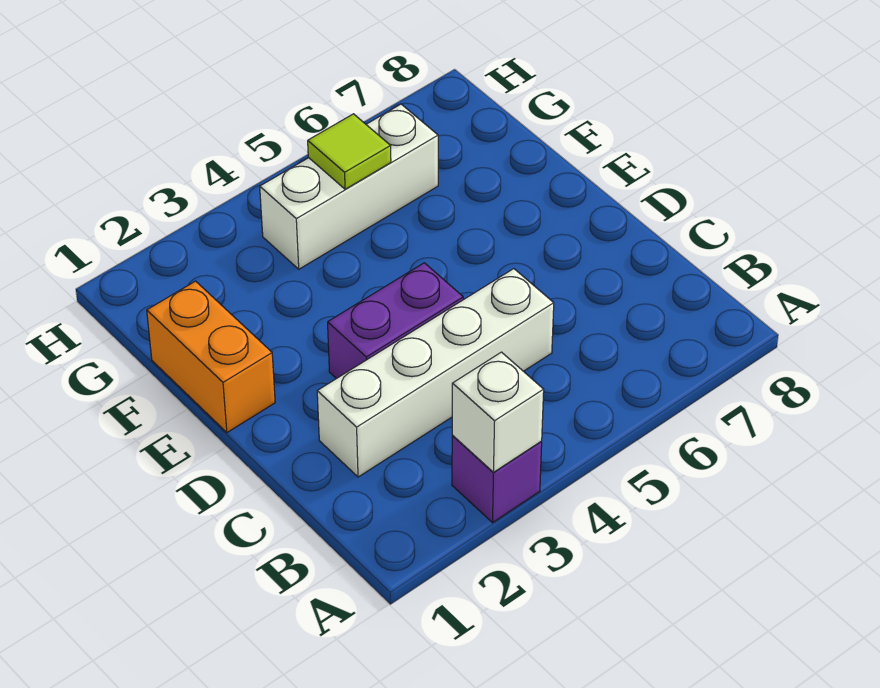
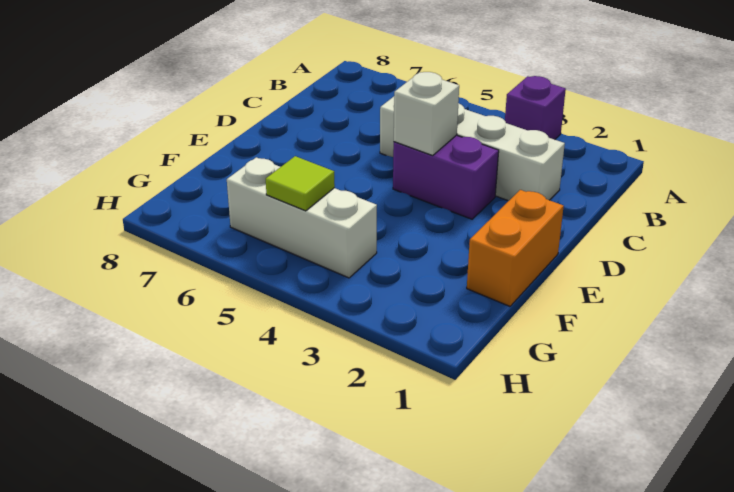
white 1x1 brick [452,352,544,472] -> white 1x1 brick moved to [394,72,459,156]

